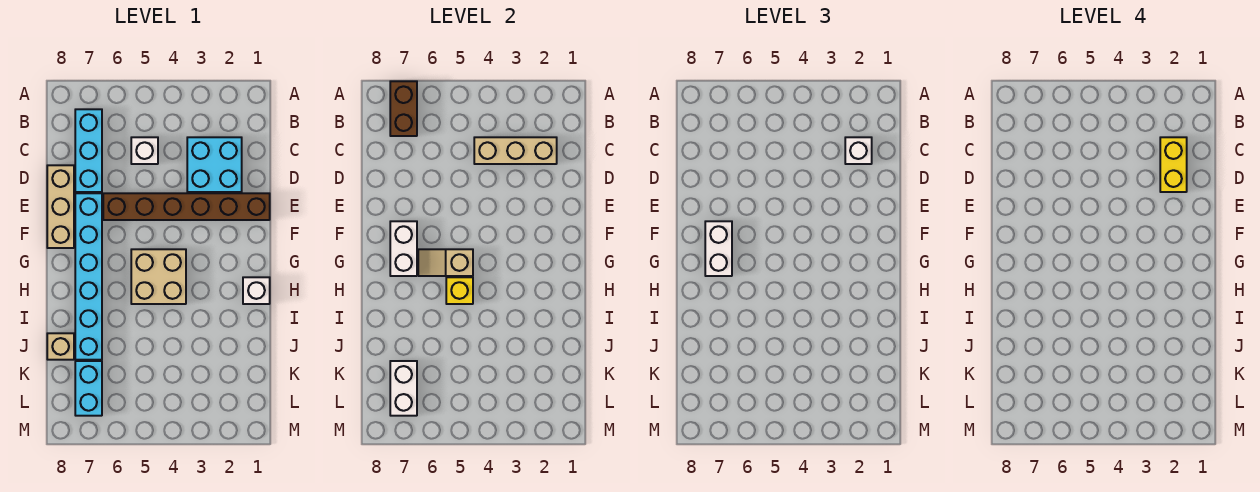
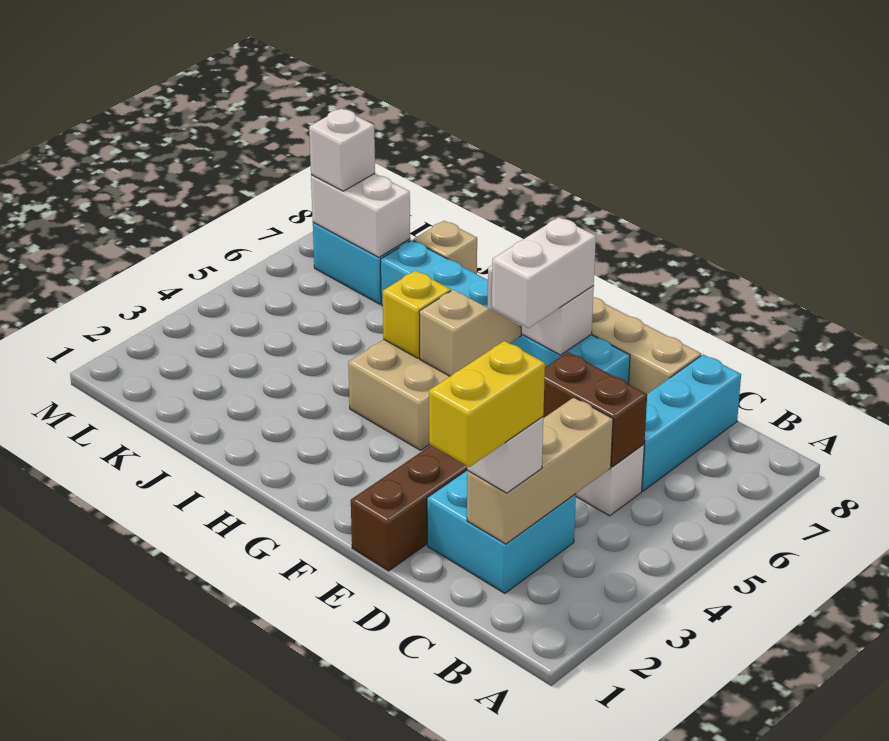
brown 1x2 brick [390,81,417,136] -> brown 1x2 brick moved to [543,352,647,467]
cyan 1x3 brick [75,109,102,192] -> cyan 1x3 brick turned to [642,355,741,491]
yellow 1x2 brick [1160,137,1187,192] -> yellow 1x2 brick turned to [429,341,545,467]
white 1x2 brick [705,221,732,276] -> white 1x2 brick turned to [492,217,596,328]
white 1x1 brick [243,277,270,304] -> white 1x1 brick moved to [309,109,375,191]

